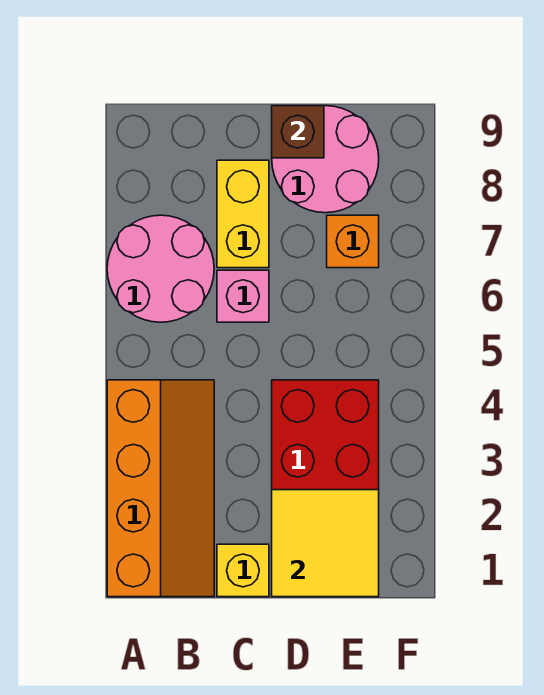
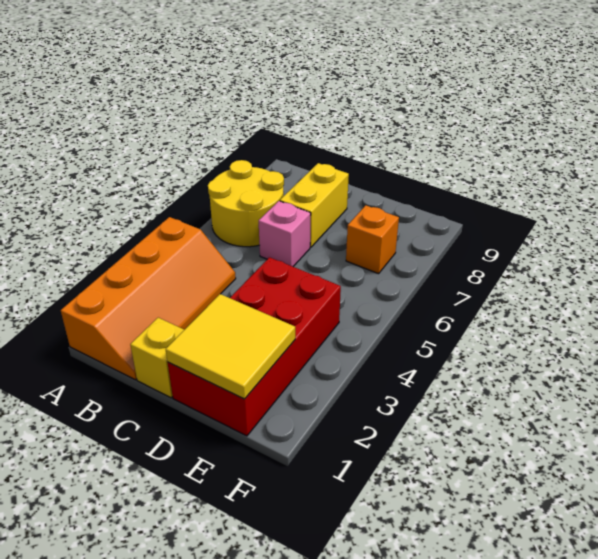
pink 2x2 round brick [107,215,214,322] -> yellow 2x2 round brick [208,160,284,247]
pink 2x2 round brick [272,106,379,213] -> none
brown 1x1 brick [272,106,324,158] -> none

